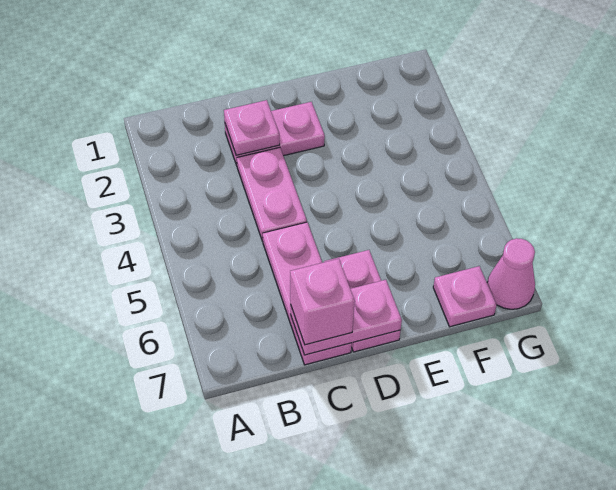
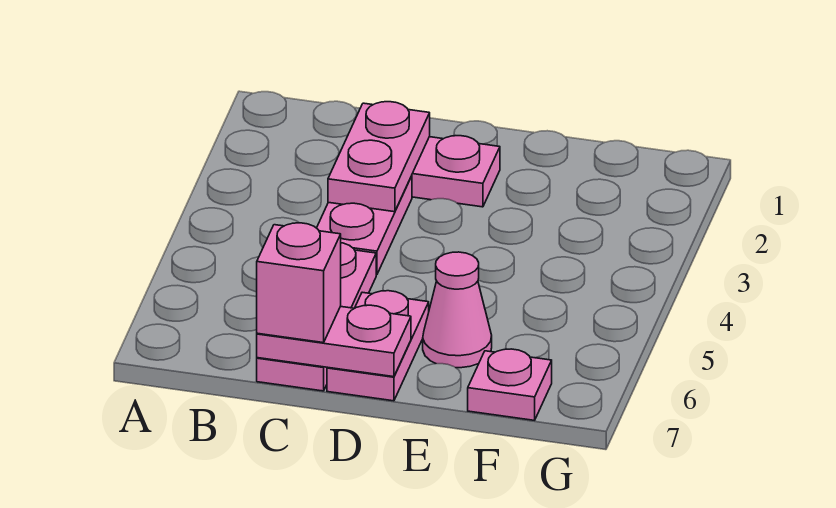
pink 1x1 plate [224,100,280,155] -> pink 1x2 plate [328,102,430,212]
pink 1x1 cone [487,238,535,309] -> pink 1x1 cone moved to [423,252,492,368]

